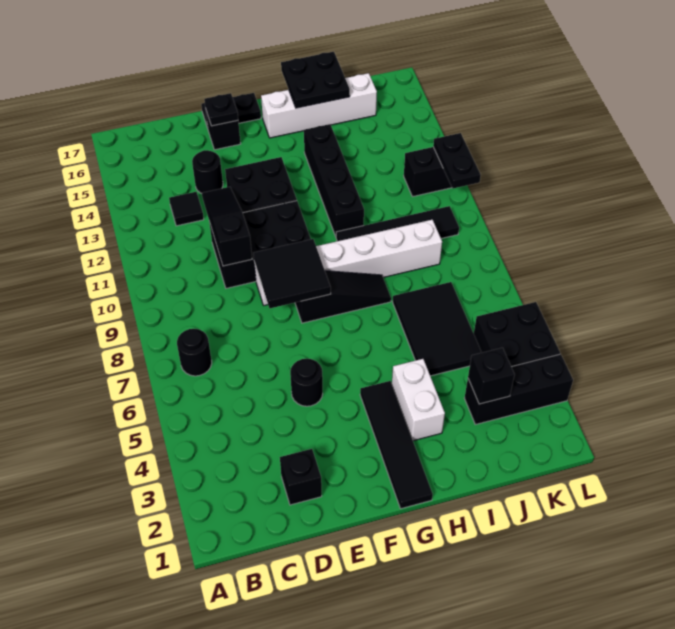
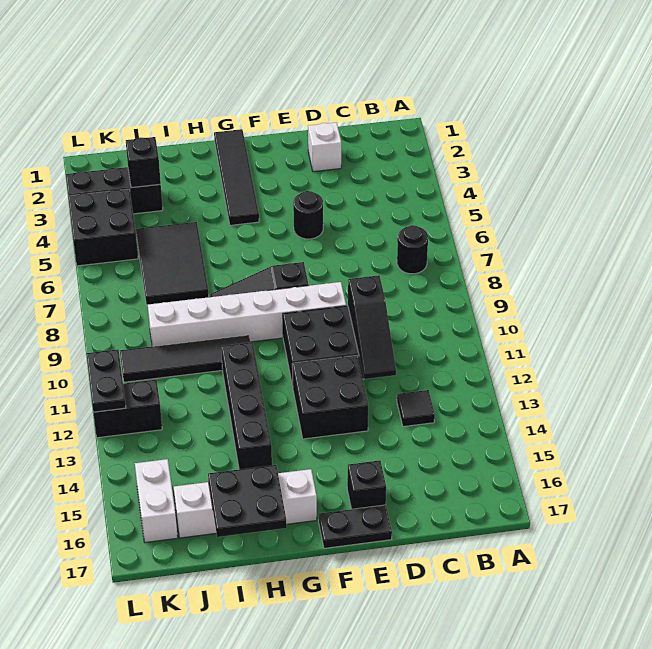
black 1x1 brick [280,449,322,505] -> white 1x1 brick [308,122,341,172]
black 1x1 round brick [192,150,223,194] -> none
black 2x2 tile [253,239,331,308] -> none
black 1x1 plate [204,93,238,126] -> none
white 1x2 brick [392,359,445,441] -> white 1x2 brick moved to [135,459,178,542]

